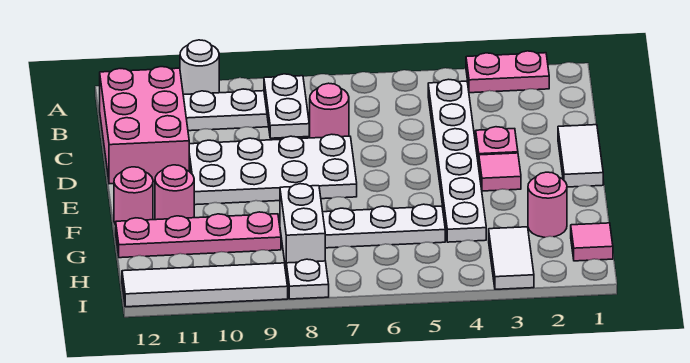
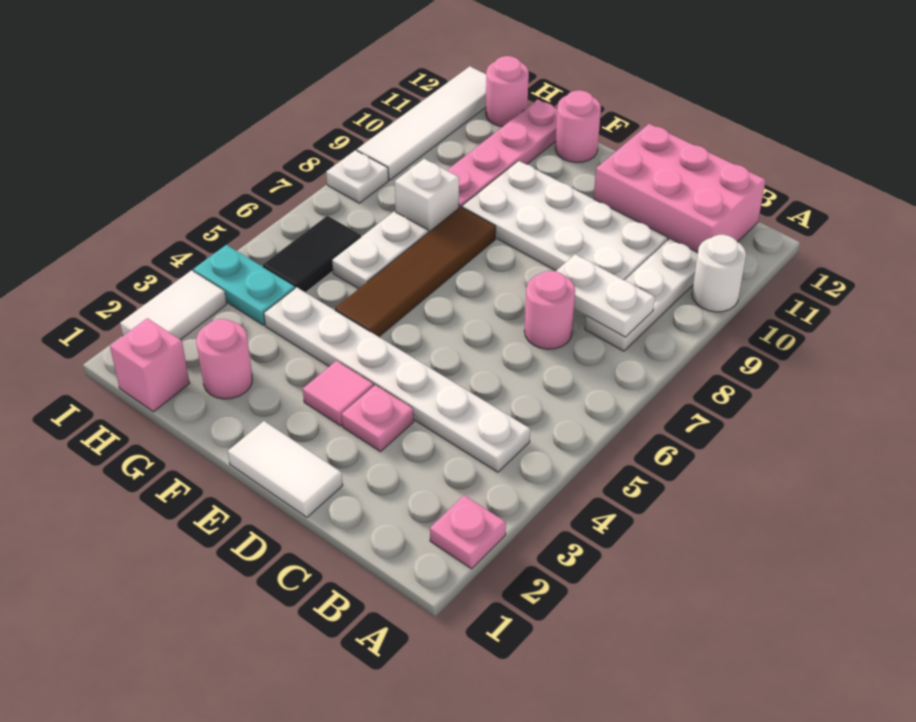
pink 1x2 plate [466,51,549,93] -> pink 1x1 plate [430,495,506,569]
white 2x4 plate [189,134,357,205] -> white 2x4 plate turned to [462,161,668,280]
none -> brown 1x4 tile [335,207,496,337]
pink 1x1 round brick [155,165,194,220] -> pink 1x1 round brick moved to [486,56,529,127]
white 1x3 plate [323,204,445,248] -> white 1x2 plate [332,211,429,289]
white 1x2 brick [280,184,325,269] -> white 1x1 brick [395,159,459,232]
pink 1x1 tile [571,223,613,261] -> pink 1x1 brick [110,318,190,412]
white 1x2 tile [489,227,534,289] -> white 1x2 tile turned to [120,270,227,340]
none -> cyan 1x2 plate [193,245,295,325]
none -> black 1x2 tile [263,216,361,293]

